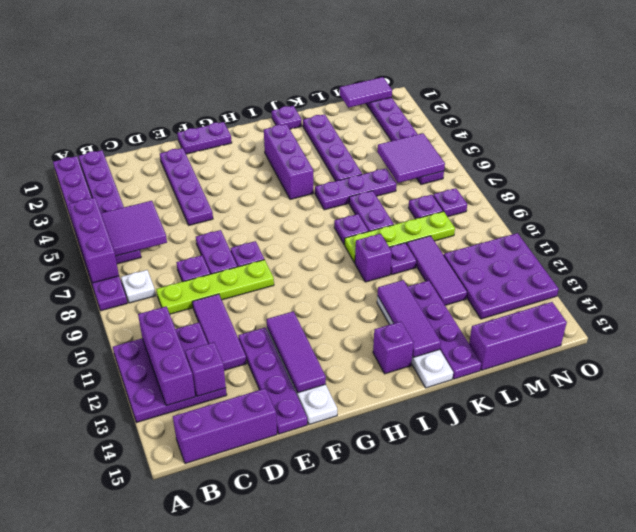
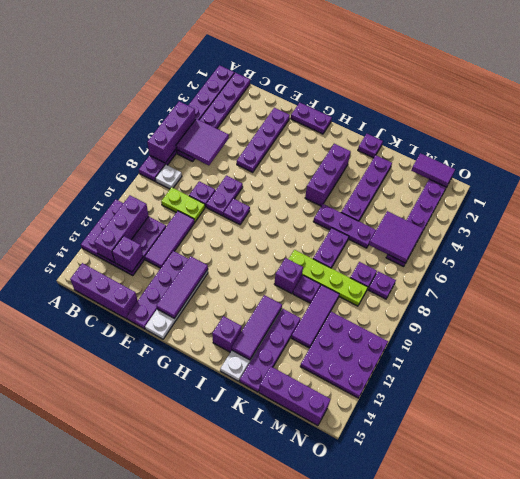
lime 1x4 plate [156,260,274,314] -> lime 1x2 plate [161,187,205,222]
purple 1x1 plate [334,214,368,245] -> none

